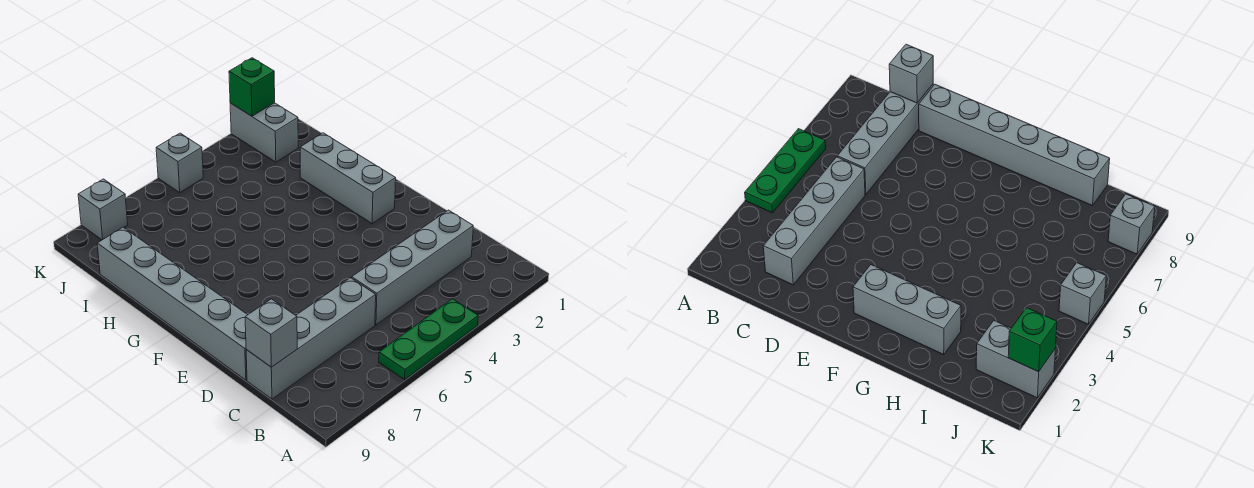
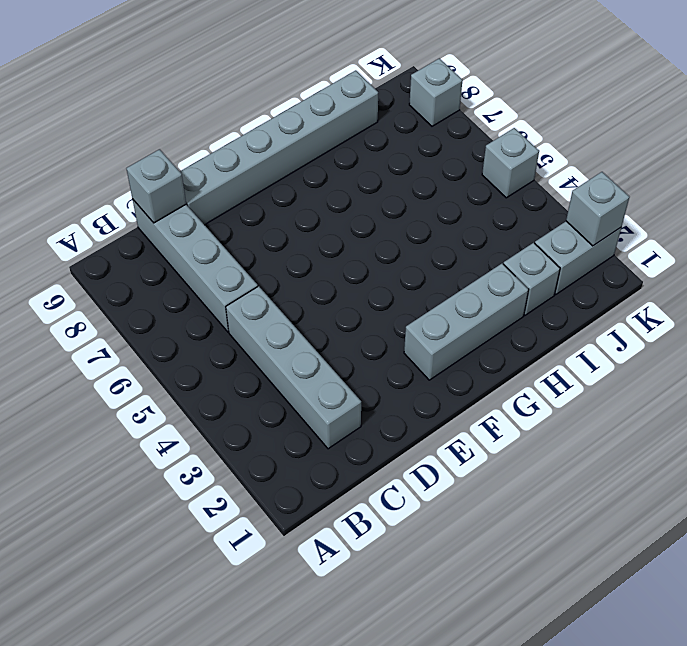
green 1x3 plate [379,299,478,380] -> none
none -> grey 1x1 brick [504,243,560,315]
green 1x1 brick [229,58,275,116] -> grey 1x1 brick [566,172,629,246]

